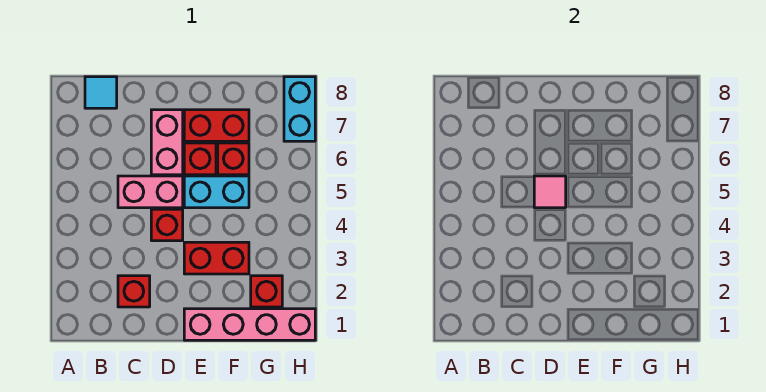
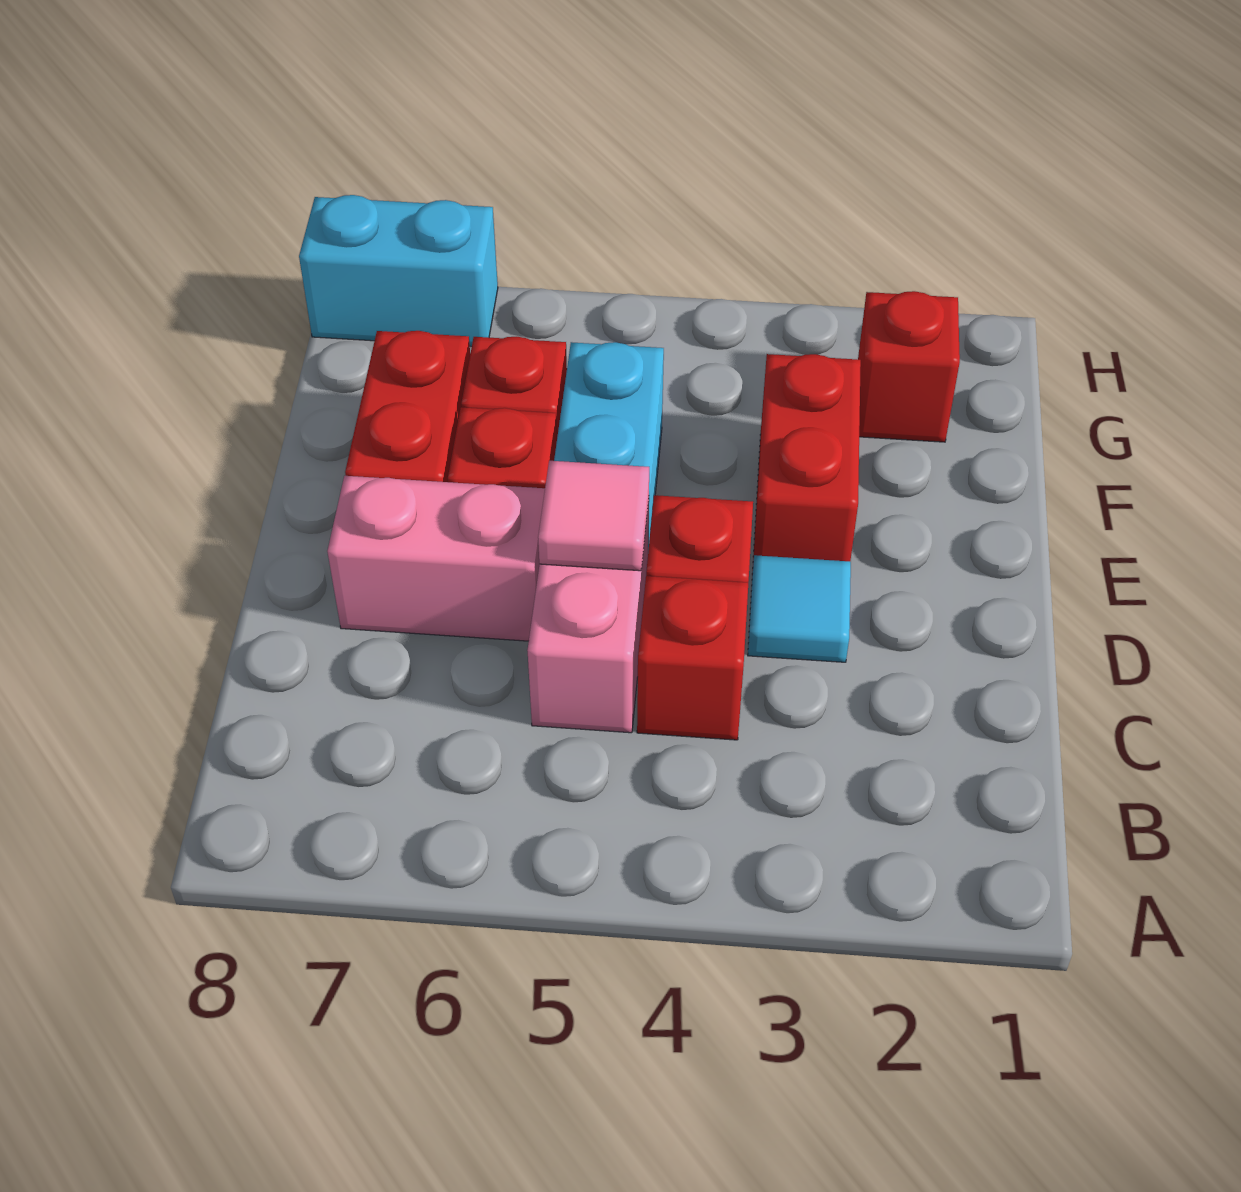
cyan 1x1 tile [85,77,117,108] -> cyan 1x1 tile moved to [748,555,851,662]
red 1x1 brick [118,276,150,307] -> red 1x1 brick moved to [637,576,748,740]
pink 1x4 brick [184,309,315,340] -> none

